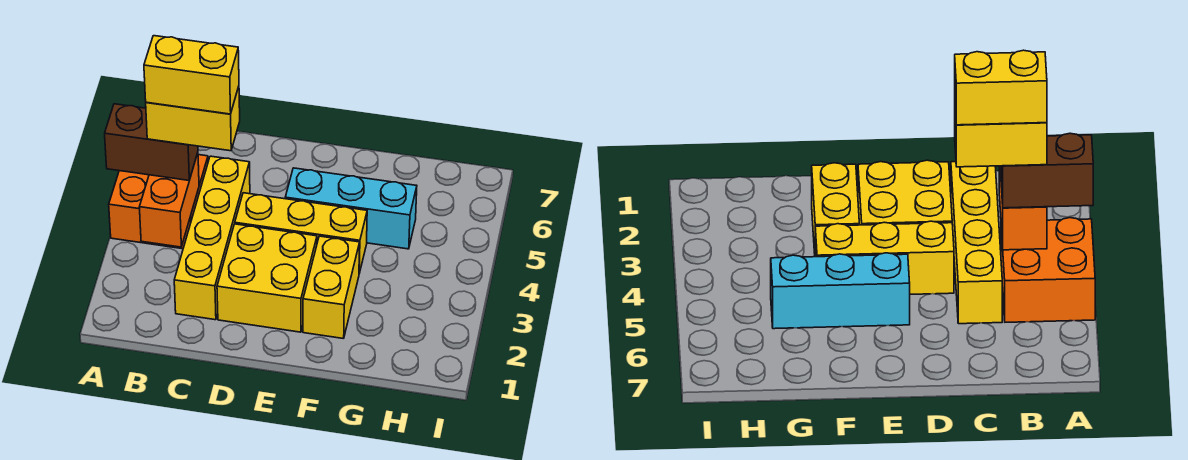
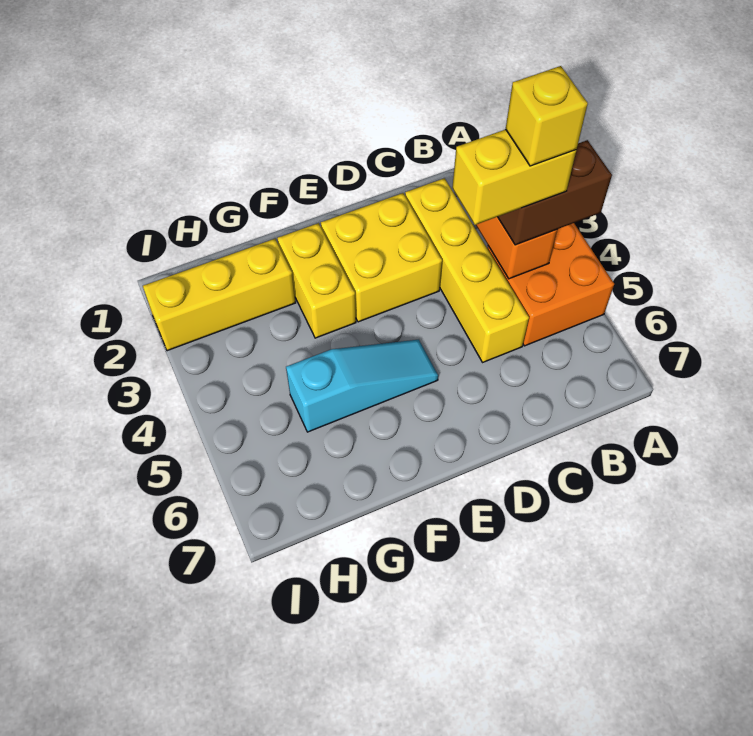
yellow 1x2 brick [144,36,239,114] -> yellow 1x1 brick [506,66,588,166]
yellow 1x3 brick [235,193,367,273] -> yellow 1x3 brick moved to [143,239,296,351]
cyan 1x3 brick [285,168,417,249] -> cyan 1x3 slope [286,340,438,432]

